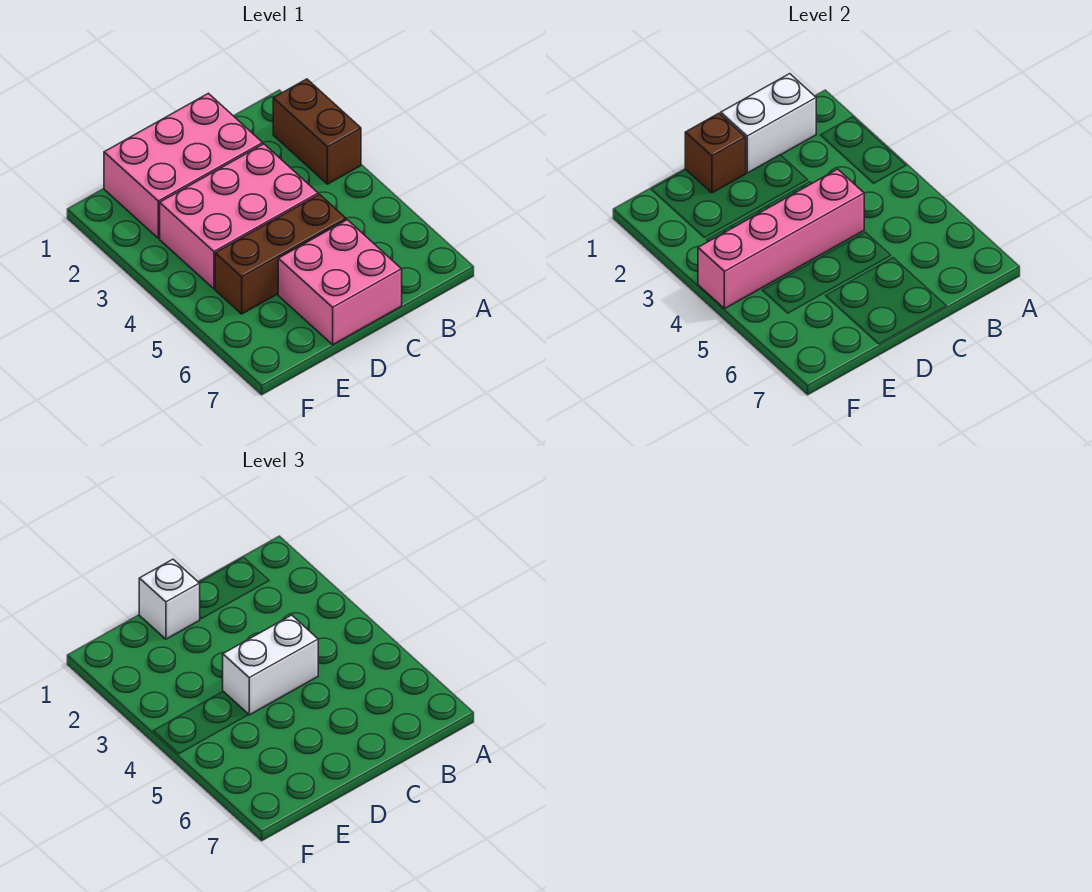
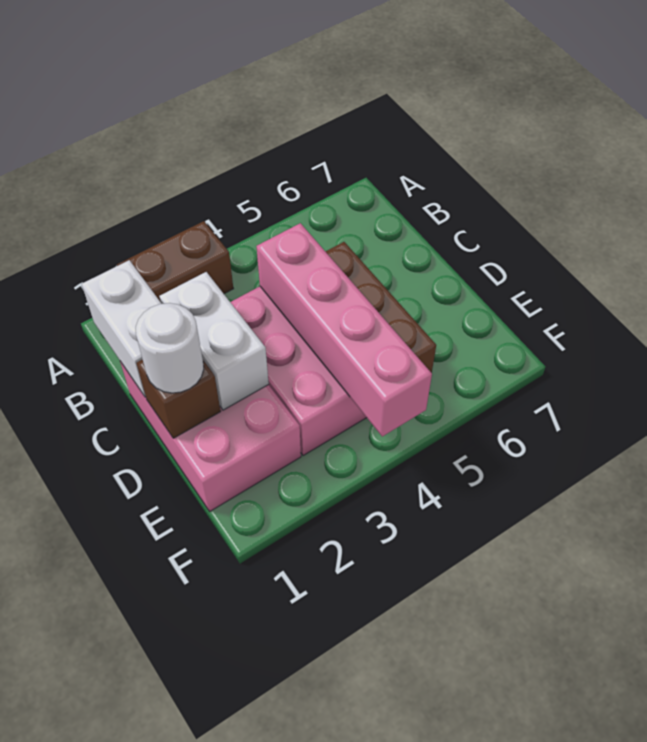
white 1x2 brick [223,615,318,715] -> white 1x2 brick moved to [159,272,269,410]
pink 2x2 brick [278,220,402,345] -> none
white 1x1 brick [139,559,200,639] -> white 1x1 round brick [136,303,204,393]

